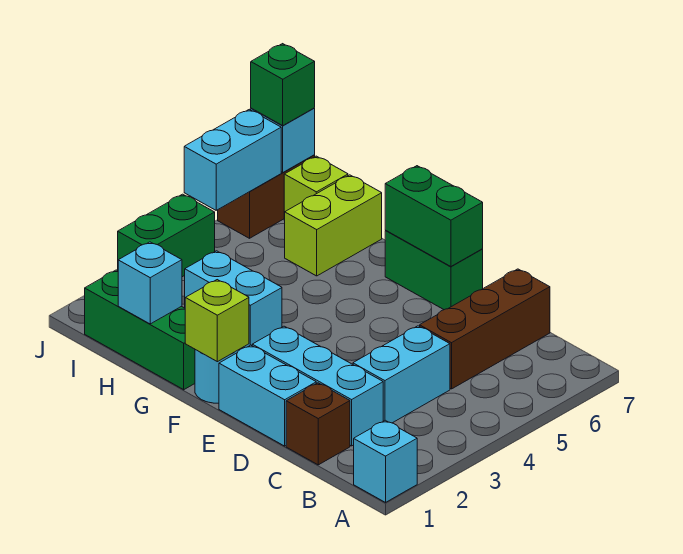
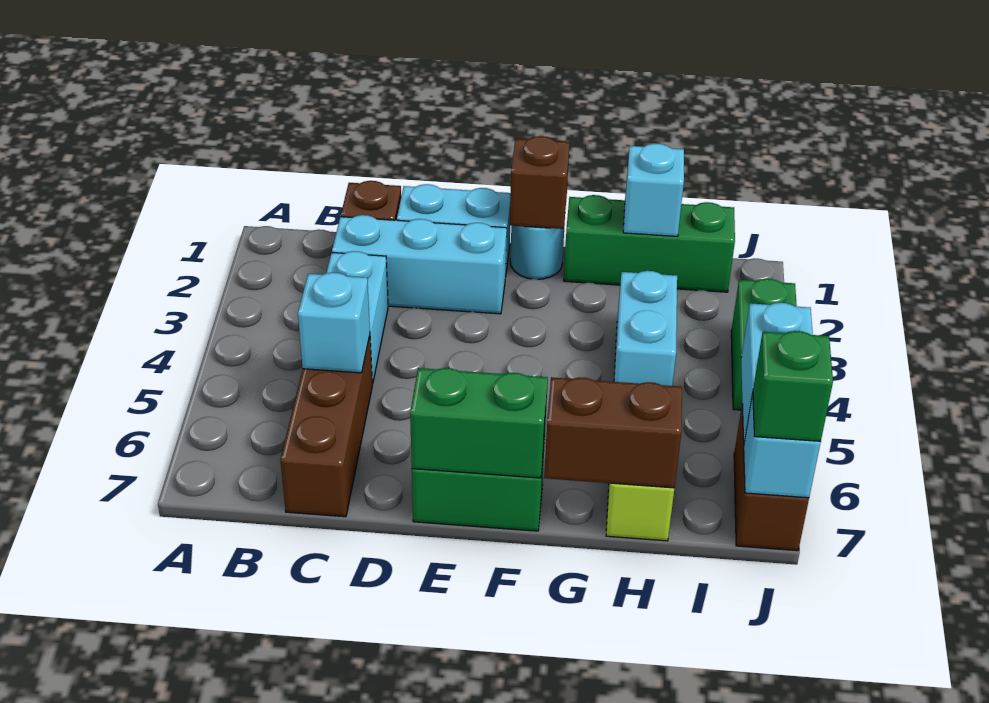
cyan 1x1 brick [354,420,417,502] -> cyan 1x1 brick moved to [298,272,370,373]
lime 1x1 brick [185,280,249,362] -> brown 1x1 brick [510,136,570,229]
cyan 1x2 brick [185,251,282,348] -> cyan 1x2 brick turned to [614,271,677,386]
none -> brown 1x2 brick [544,377,682,488]
lime 1x1 brick [284,156,348,220] -> none

